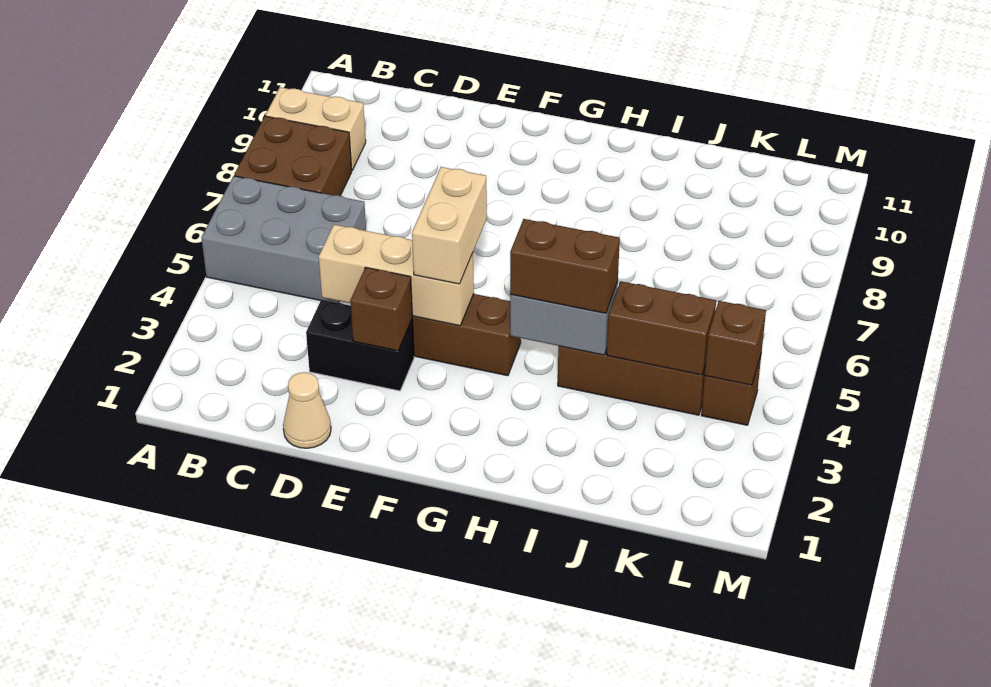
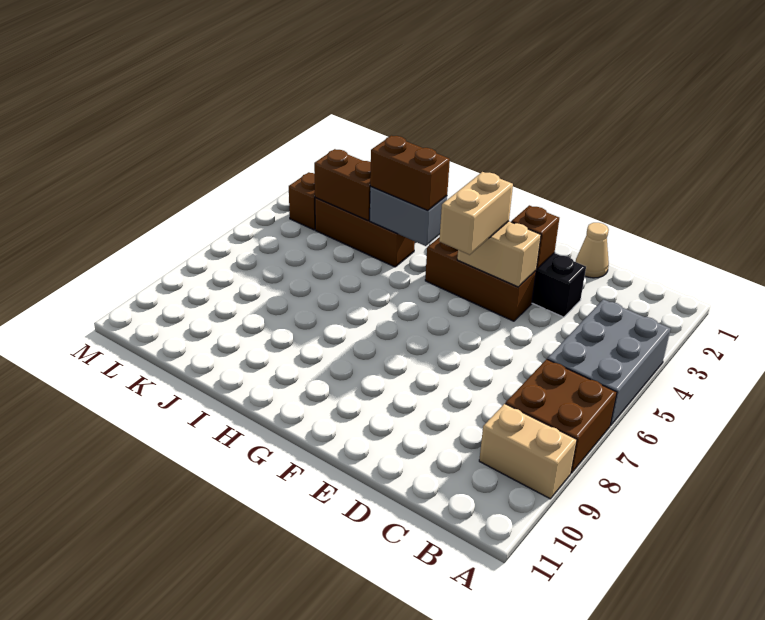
grey 2x3 brick [201,176,366,303] -> grey 2x3 brick turned to [547,299,671,426]
tan 1x3 brick [319,225,474,326] -> tan 1x2 brick [457,221,541,287]
brown 1x1 brick [705,301,766,385] -> none

